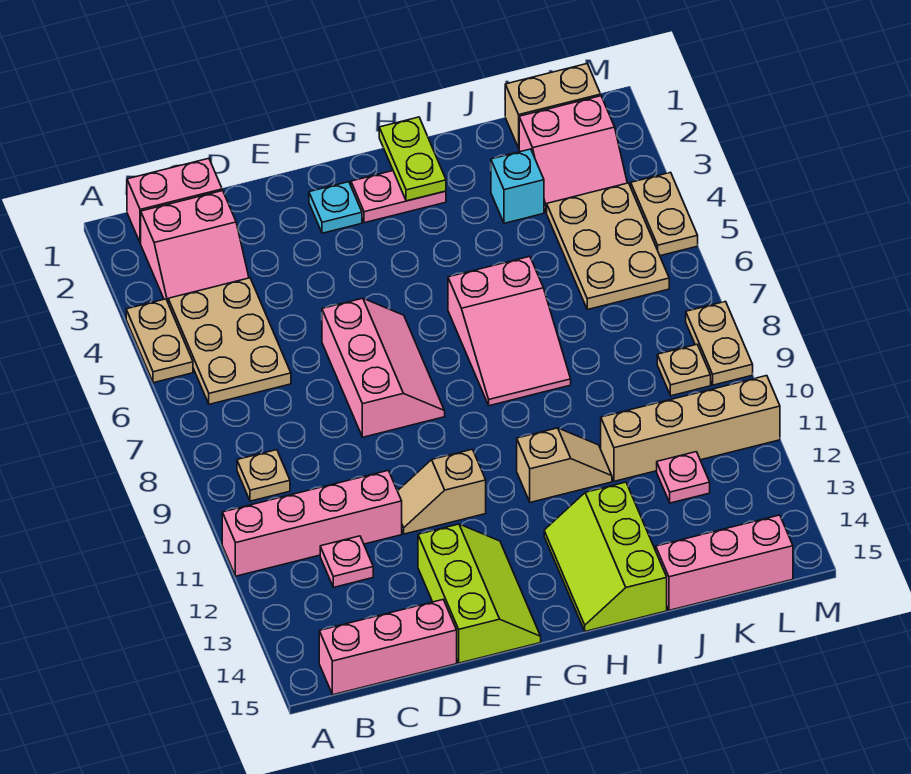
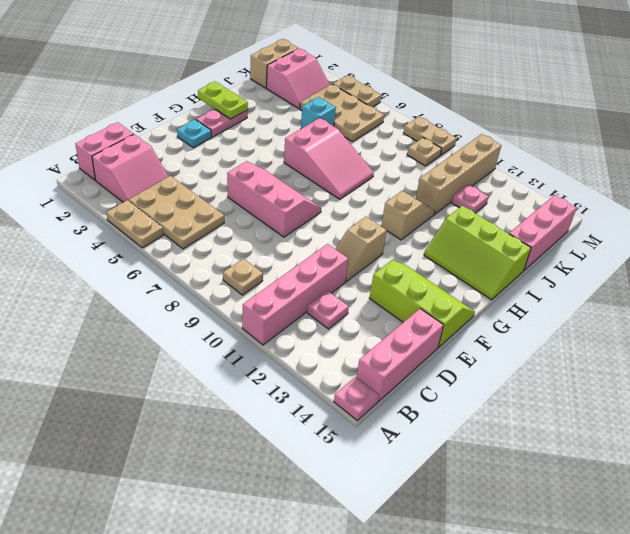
none -> pink 1x1 plate [334,377,379,420]
cyan 1x1 brick [491,149,544,223] -> cyan 1x1 brick moved to [301,97,336,129]

